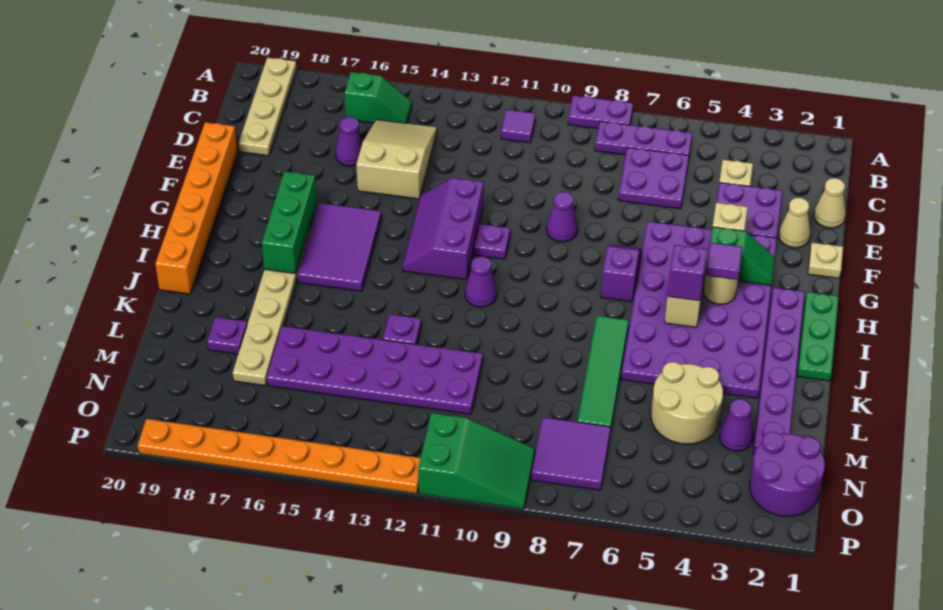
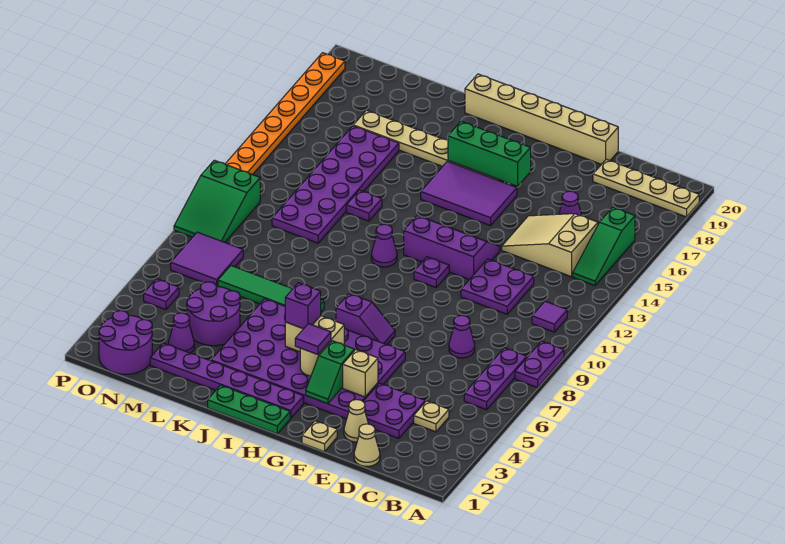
green 1x2 slope [345,72,412,123] -> green 1x3 slope [573,207,635,286]
purple 2x2 plate [618,147,689,209] -> purple 2x2 plate moved to [461,259,534,314]
tan 2x3 slope [356,120,437,199] -> tan 2x3 slope turned to [502,214,598,277]
orange 1x6 brick [156,122,237,294] -> tan 1x6 brick [465,74,618,164]
purple 1x1 cone [547,192,578,242] -> purple 1x1 cone moved to [449,315,475,358]
tan 2x2 round brick [651,362,723,444] -> purple 2x2 round brick [187,282,240,346]
purple 1x1 plate [207,317,247,354] -> purple 1x1 plate moved to [144,279,179,310]

